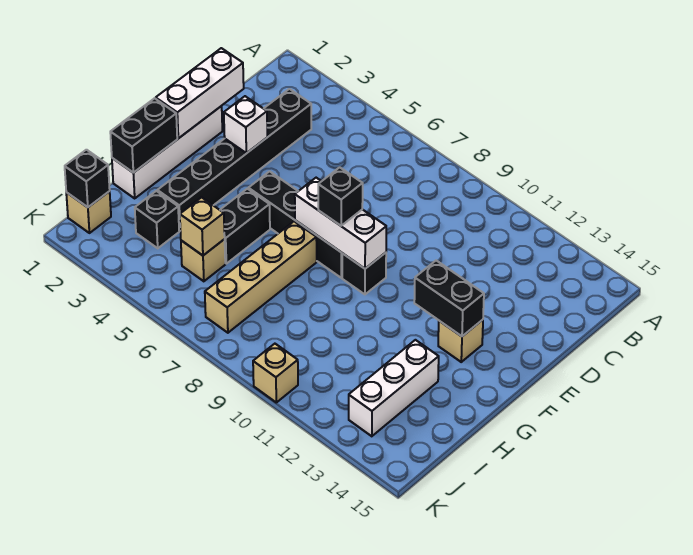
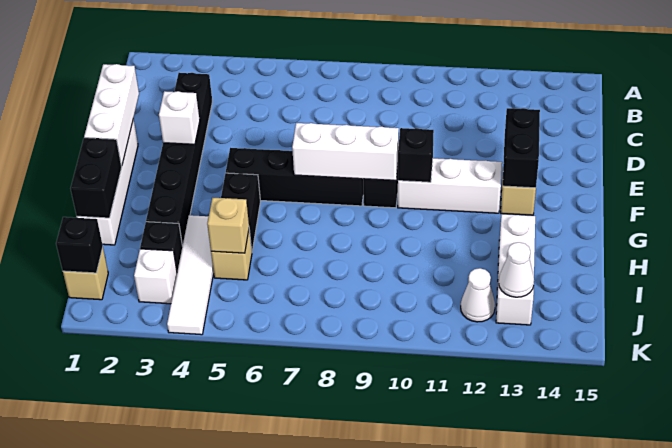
black 1x1 brick [318,167,363,226] -> black 1x1 brick moved to [398,128,434,182]
none -> white 1x3 brick [398,158,502,213]
black 1x2 brick [414,261,484,336] -> black 1x2 brick turned to [503,108,540,188]
tan 1x4 brick [205,221,317,333] -> none
none -> white 1x4 tile [167,215,214,335]
none -> white 1x1 brick [134,249,177,304]
none -> white 1x1 cone [461,268,495,322]
none -> white 1x1 cone [499,242,534,297]
tan 1x1 brick [253,344,298,402] -> none

